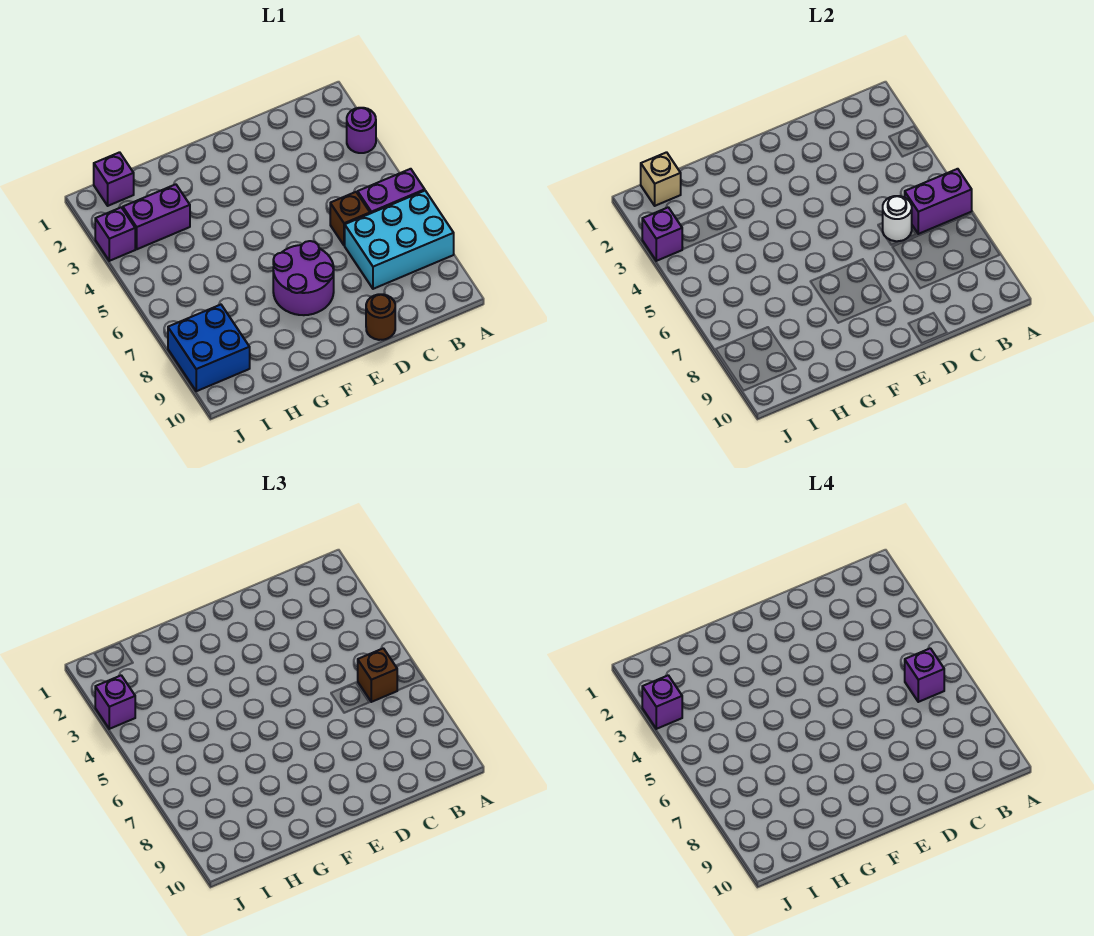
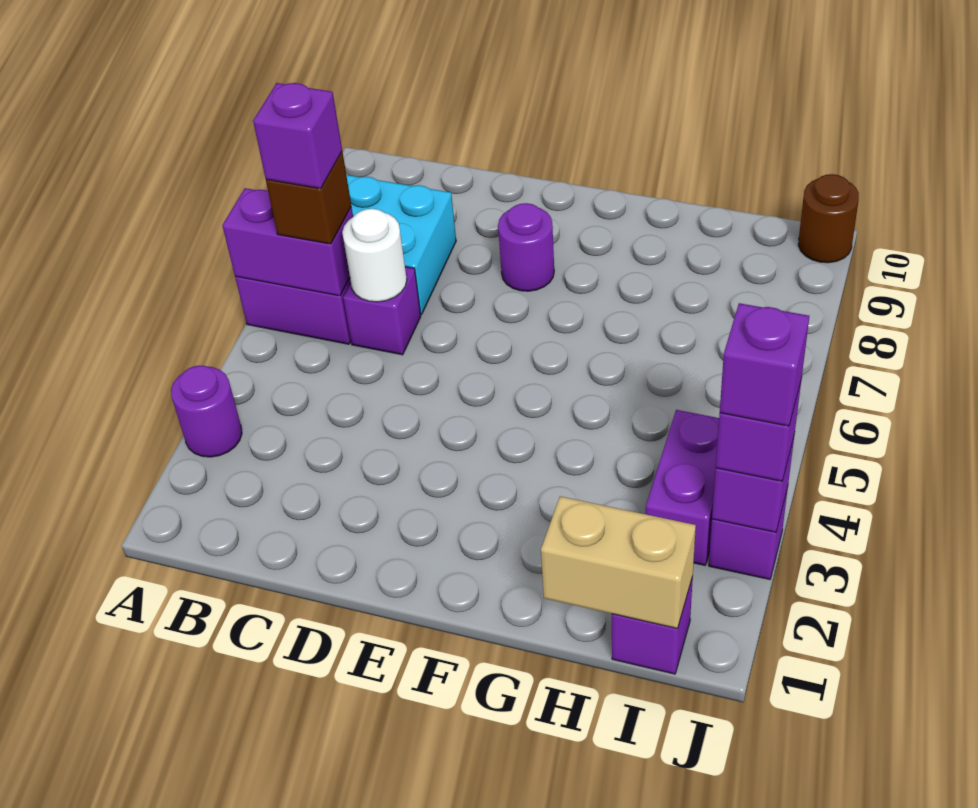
brown 1x1 brick [330,192,370,245] -> purple 1x1 brick [343,267,421,355]
brown 1x1 round brick [366,294,395,340] -> brown 1x1 round brick moved to [798,174,859,263]
purple 2x2 round brick [273,241,334,315] -> purple 1x1 round brick [498,203,554,291]
purple 1x2 brick [123,184,190,249] -> purple 1x2 brick turned to [646,410,719,565]
tan 1x1 brick [641,152,681,206] -> tan 1x2 brick [541,496,696,629]
blue 2x2 brick [168,305,250,391] -> none

